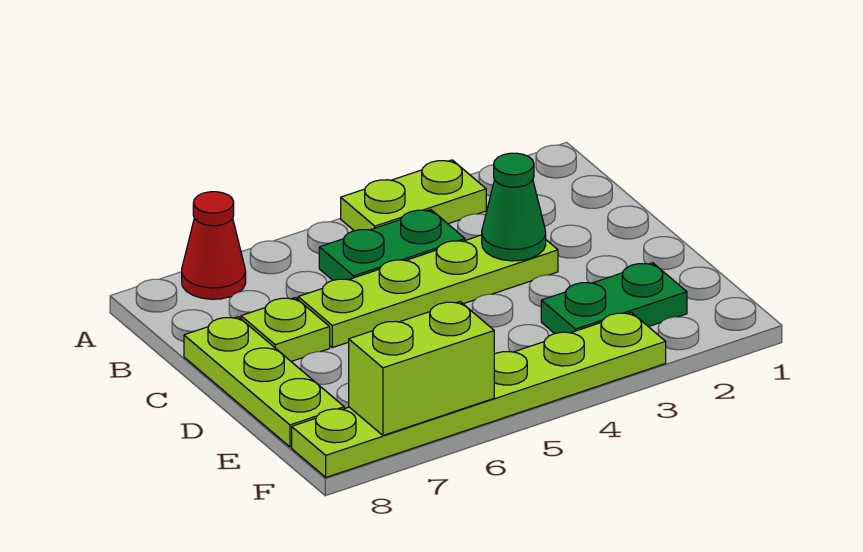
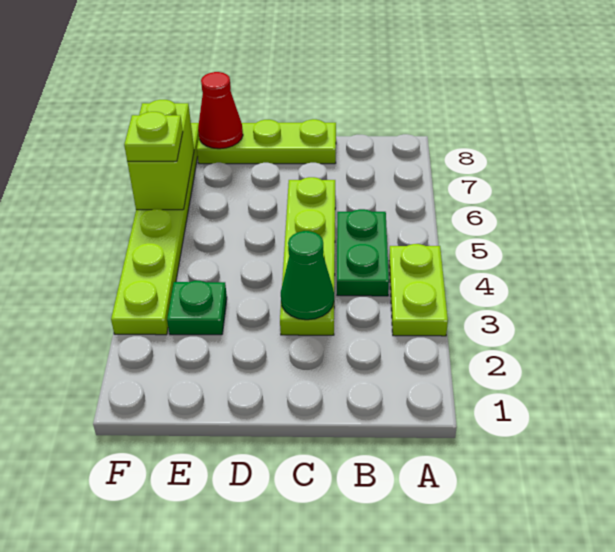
red 1x1 cone [182,192,246,299] -> red 1x1 cone moved to [198,72,243,149]
lime 1x1 plate [241,298,330,361] -> lime 1x1 plate moved to [124,112,183,161]
green 1x2 plate [541,263,687,334] -> green 1x1 plate [167,281,227,335]

